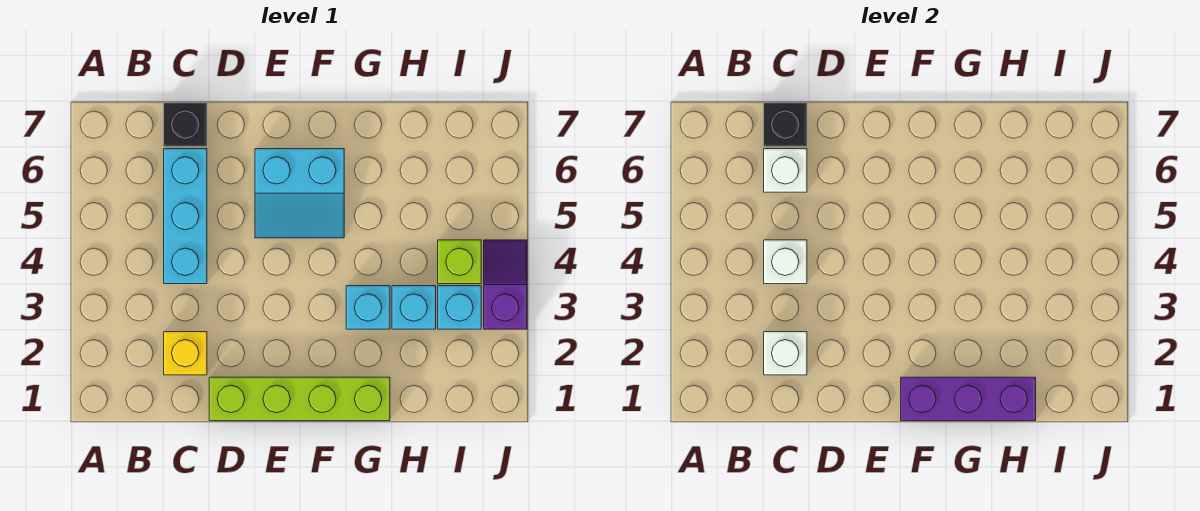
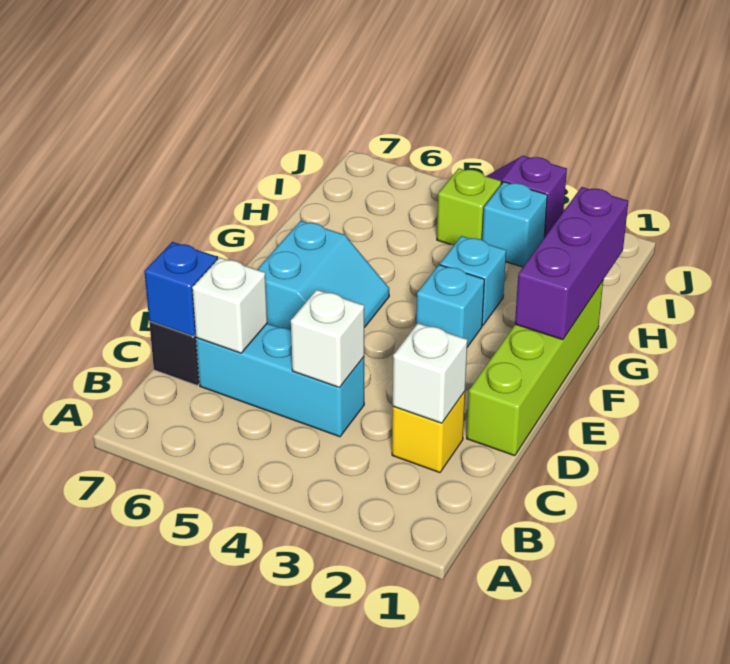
black 1x1 brick [764,103,807,146] -> blue 1x1 brick [144,242,217,337]
cyan 1x1 brick [392,286,436,329] -> cyan 1x1 brick moved to [416,265,485,347]

